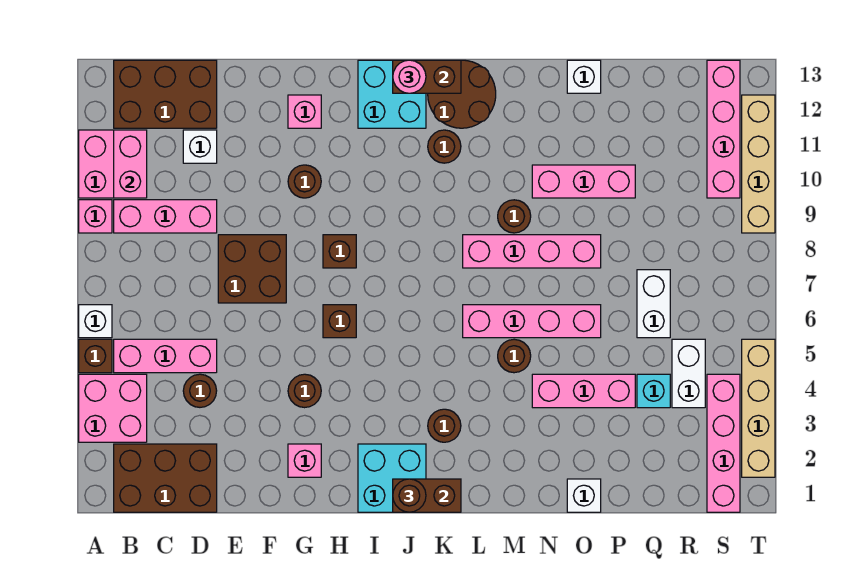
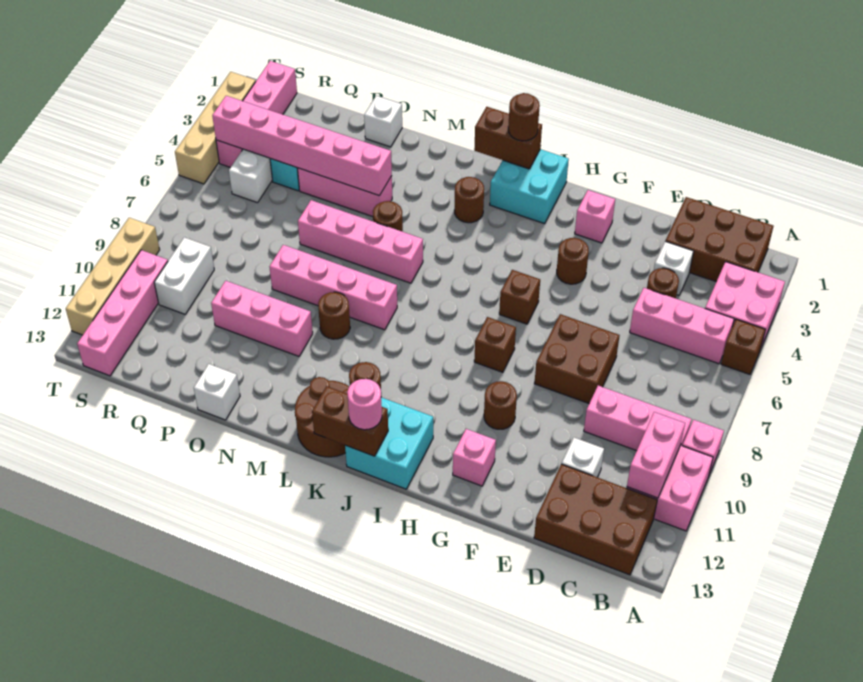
white 1x1 brick [79,305,112,338] -> white 1x1 brick moved to [654,241,693,295]
none -> pink 1x6 brick [212,96,392,196]
white 1x2 brick [637,270,670,338] -> white 1x2 brick moved to [154,237,214,314]

